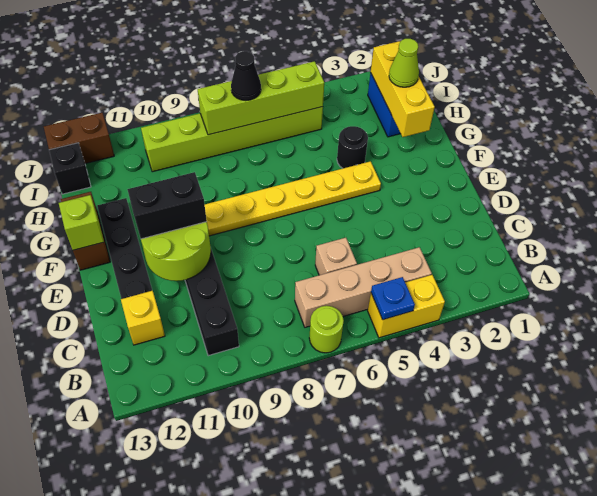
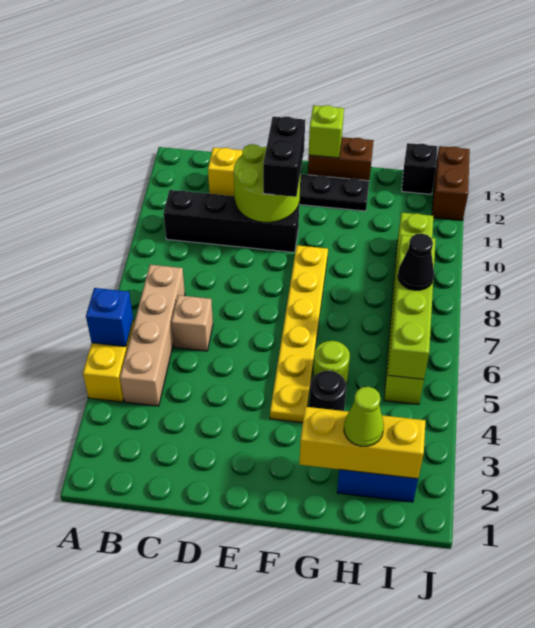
blue 1x1 plate [371,277,415,320] -> blue 1x1 brick [86,288,133,347]
lime 1x1 round brick [309,306,344,353] -> lime 1x1 round brick moved to [313,341,350,384]

